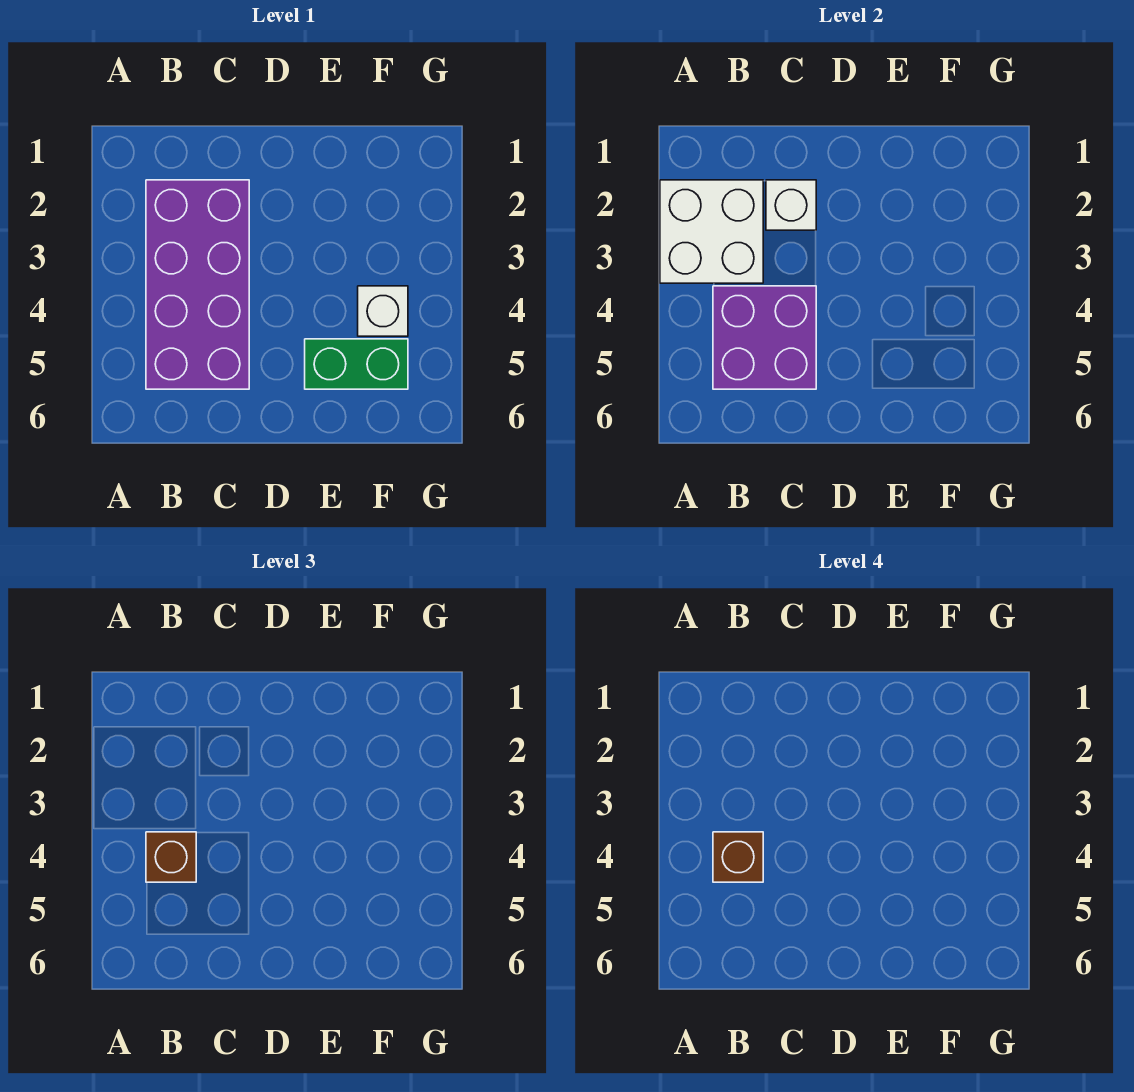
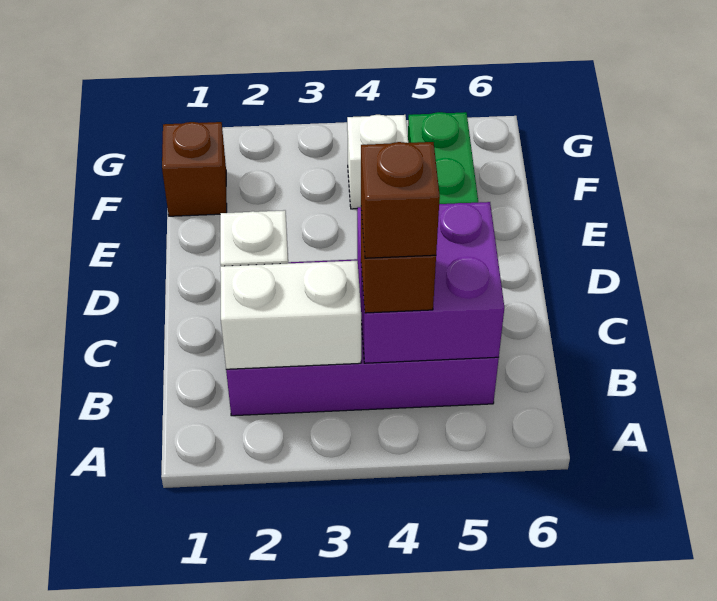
white 2x2 brick [660,180,763,283] -> white 1x2 brick [220,261,361,369]
none -> brown 1x1 brick [162,122,227,216]

